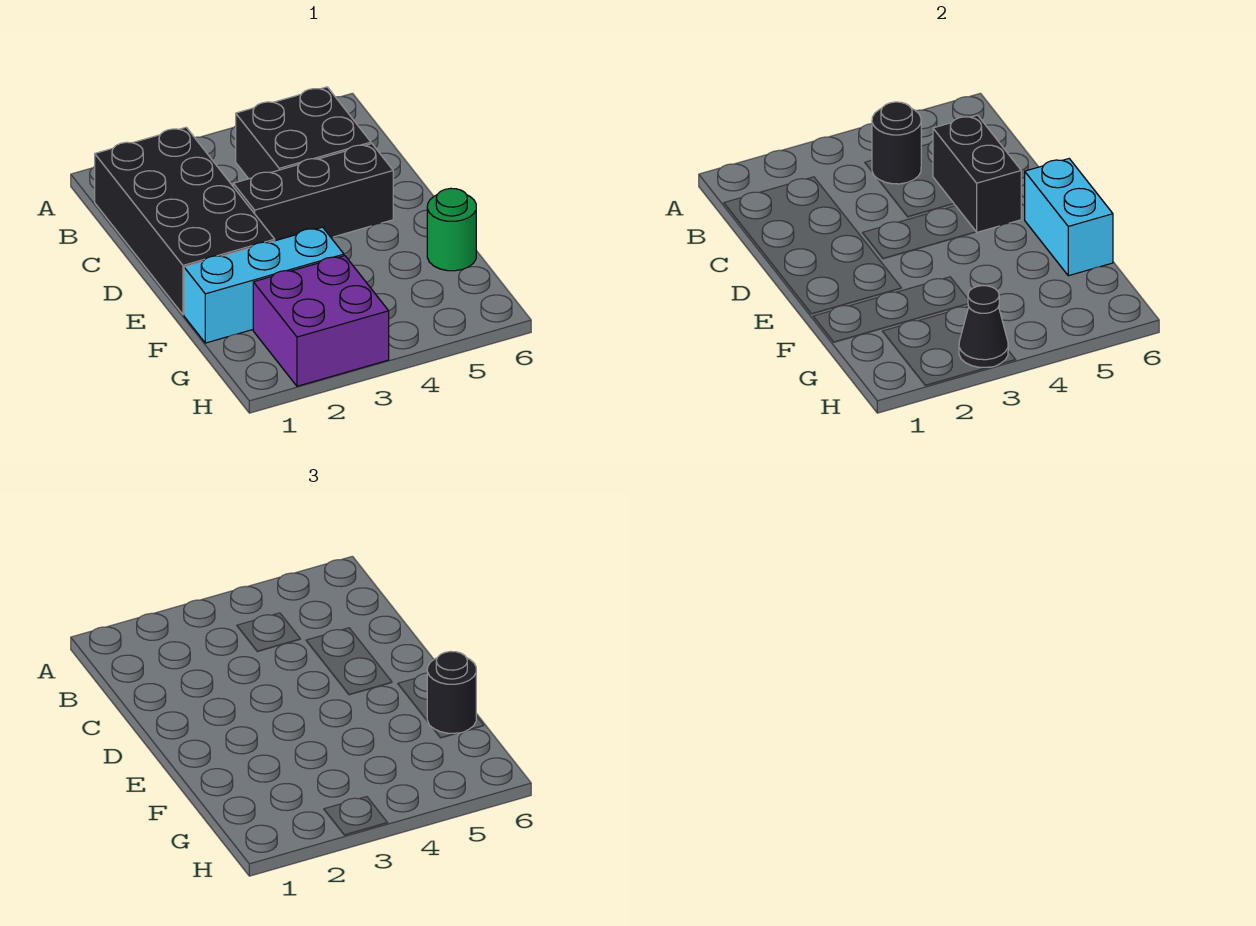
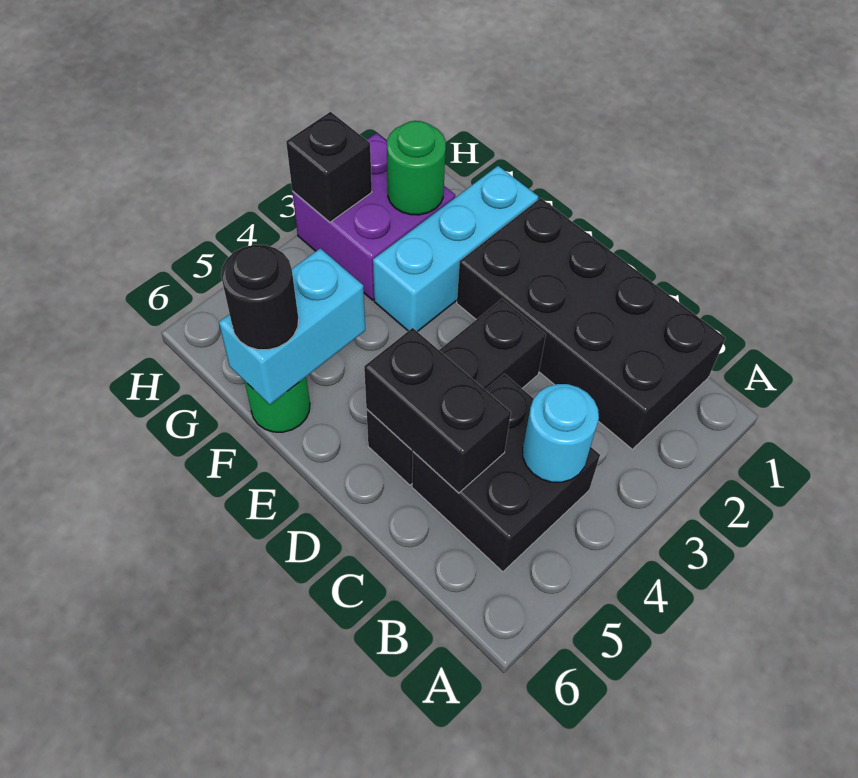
black 1x1 round brick [872,102,921,184] -> cyan 1x1 round brick [523,384,599,482]
cyan 1x2 brick [1025,159,1113,276] -> cyan 1x2 brick turned to [219,248,365,405]
none -> green 1x1 round brick [387,121,446,215]
black 1x1 cone [959,286,1008,367] -> black 1x1 brick [286,112,372,222]

